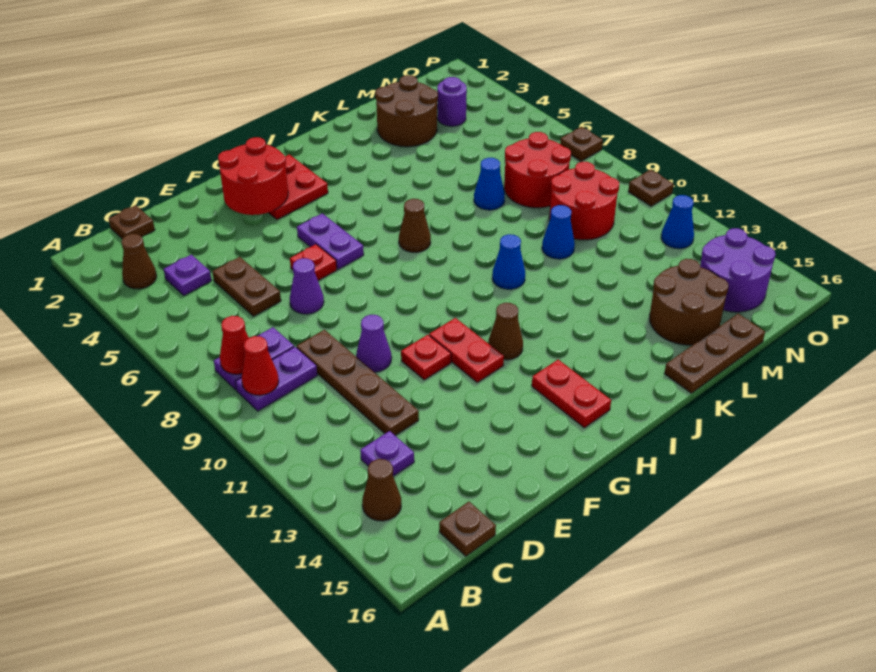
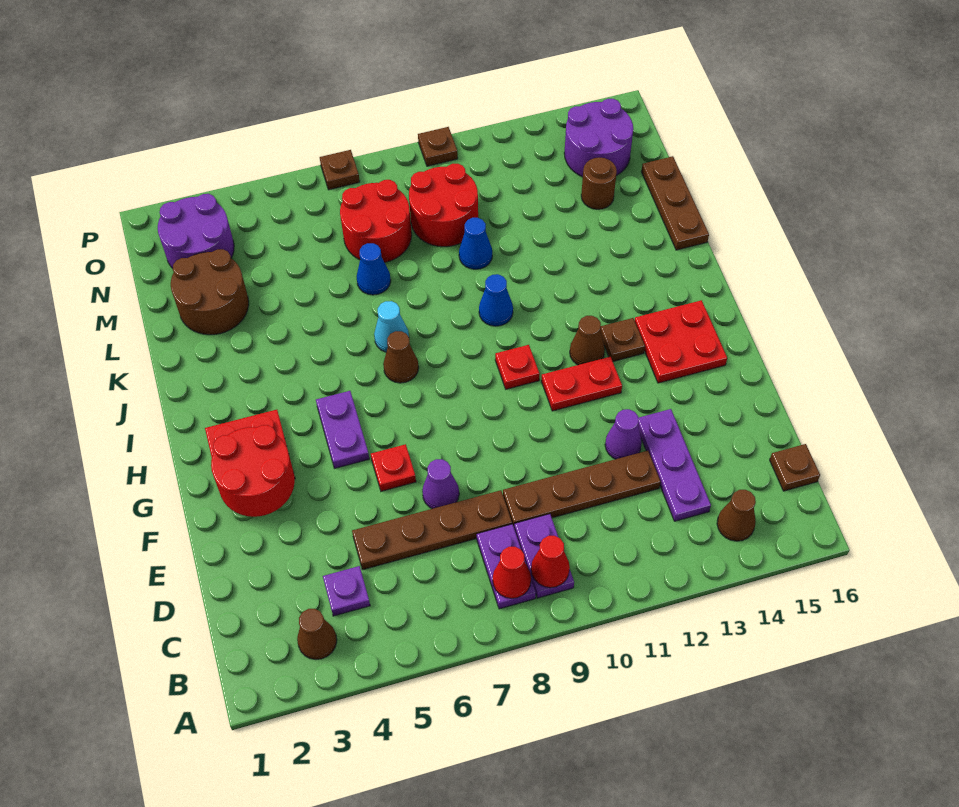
brown 1x1 plate [109,205,155,239] -> brown 1x1 plate moved to [600,318,645,361]
purple 1x1 plate [360,431,414,476] -> purple 1x3 plate [638,409,711,521]
brown 1x2 plate [212,257,281,316] -> brown 1x4 plate [352,490,512,570]
purple 1x1 cone [356,315,392,372] -> purple 1x1 cone moved to [605,409,642,459]
red 1x1 plate [401,335,451,380] -> red 1x1 plate moved to [495,345,540,389]
purple 1x2 plate [297,213,364,269] -> purple 1x2 plate turned to [316,391,369,468]
red 1x2 plate [532,360,611,428] -> red 2x2 plate [635,300,727,383]
none -> cyan 1x1 cone [374,301,409,352]
brown 2x2 round brick [650,259,729,345] -> brown 1x1 round brick [581,158,617,209]
purple 1x1 round brick [437,77,467,126] -> purple 2x2 round brick [158,194,234,268]
blue 1x1 cone [661,195,694,249] -> none

